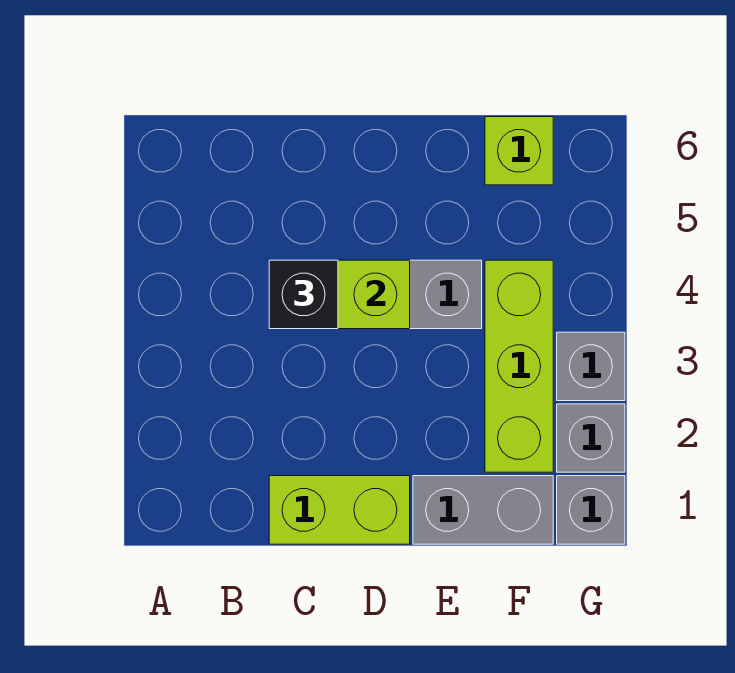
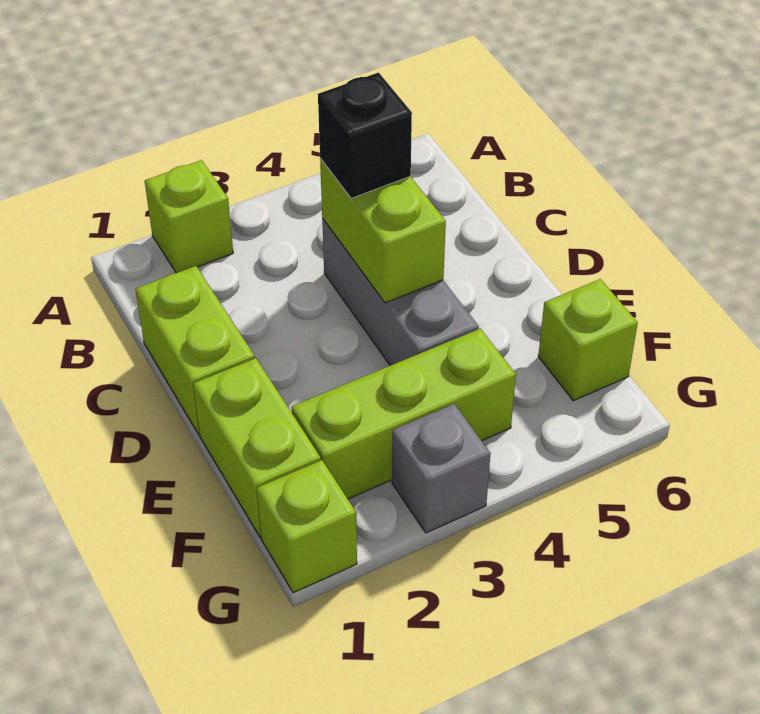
none -> lime 1x1 brick [145,160,233,273]
grey 1x2 brick [413,476,553,544] -> lime 1x2 brick [193,358,321,537]
grey 1x1 brick [557,476,625,544] -> lime 1x1 brick [257,460,357,593]
grey 1x1 brick [557,404,625,472] -> none

